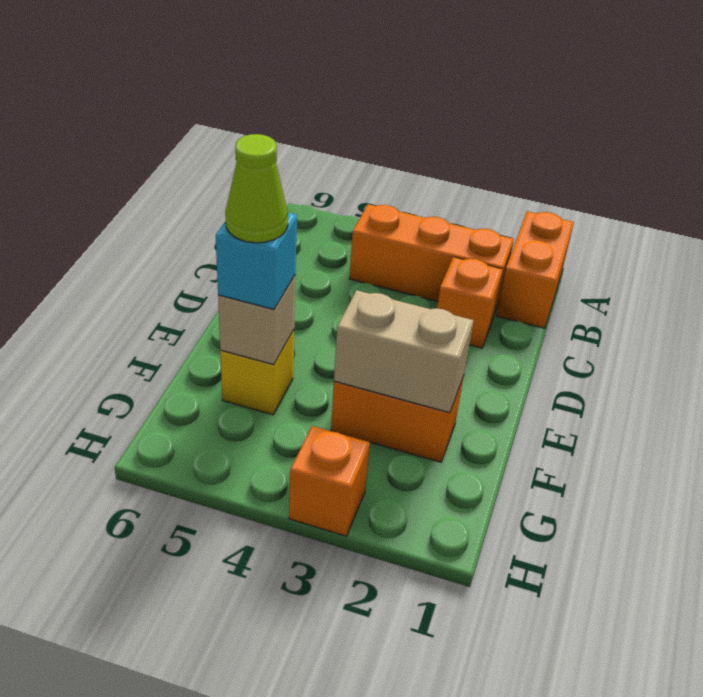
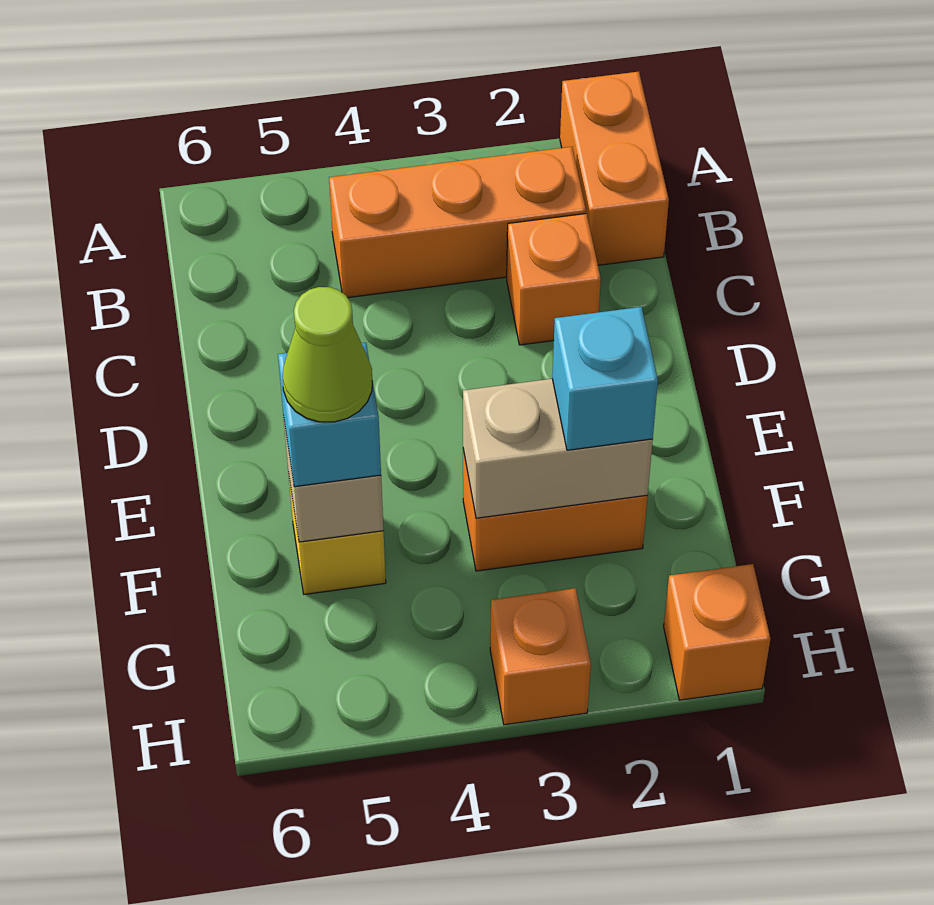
none -> cyan 1x1 brick [552,307,658,450]
none -> orange 1x1 brick [664,564,770,700]

